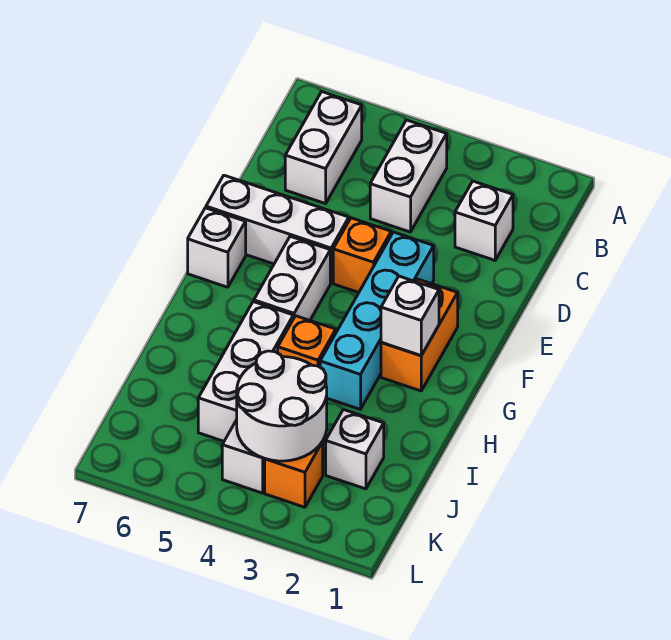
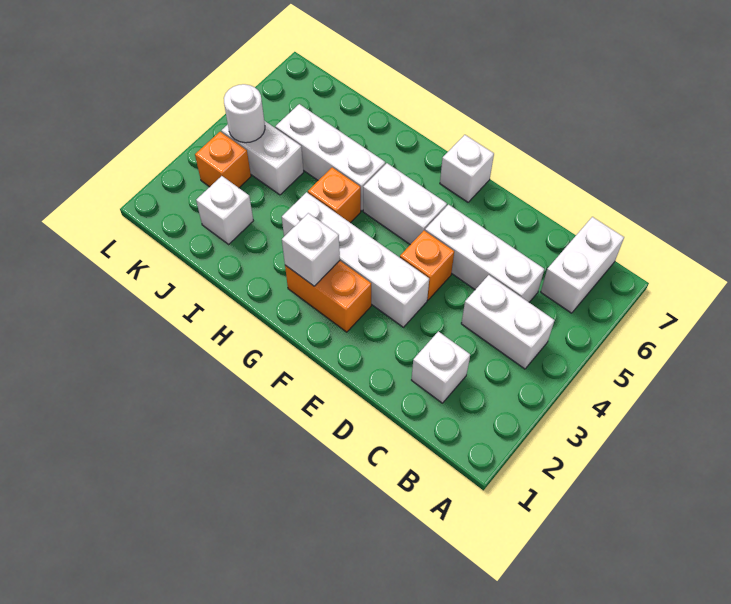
white 1x2 brick [285,92,362,204] -> white 1x2 brick turned to [541,217,624,313]
cyan 1x4 brick [320,232,434,409] -> white 1x4 brick [282,192,429,327]
white 1x3 brick [206,175,349,283] -> white 1x3 brick turned to [425,205,544,302]
white 2x2 round brick [237,351,327,461] -> white 1x1 round brick [224,84,265,143]

